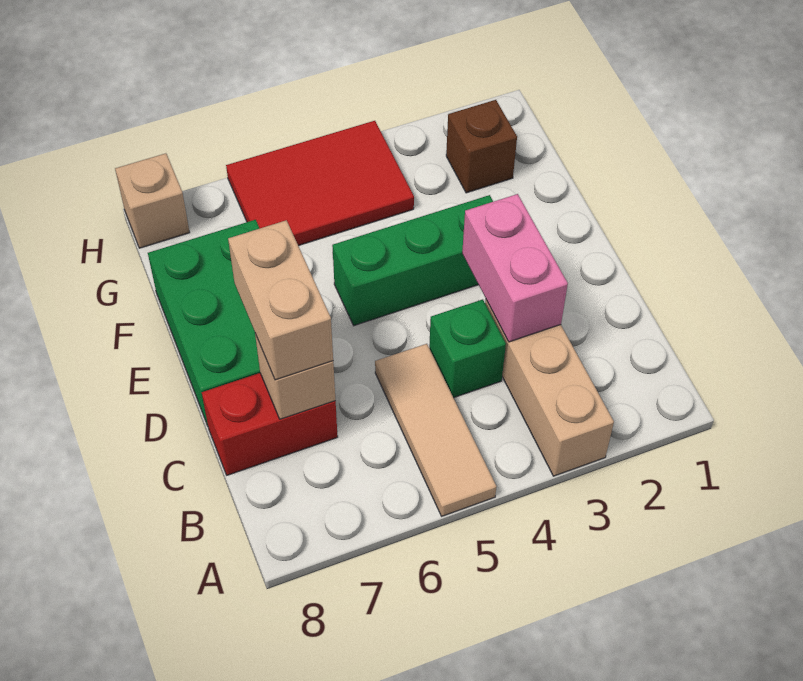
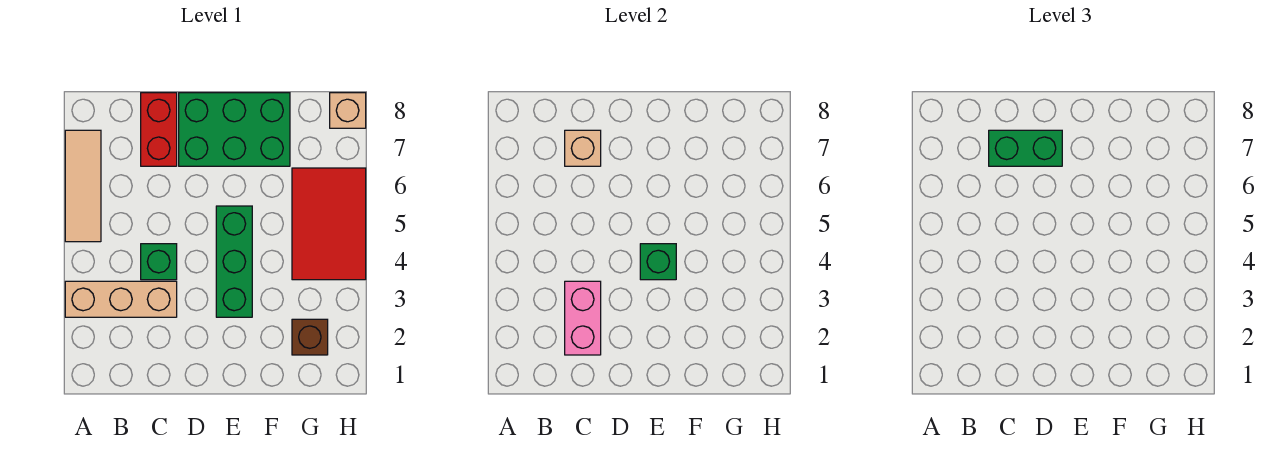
tan 1x3 tile [375,344,497,516] -> tan 1x3 tile turned to [65,130,101,242]
pink 1x2 brick [462,194,568,342] -> pink 1x2 brick turned to [565,281,601,355]
tan 1x2 brick [228,220,333,380] -> green 1x2 brick [989,130,1062,166]
none -> green 1x1 brick [640,244,676,280]

